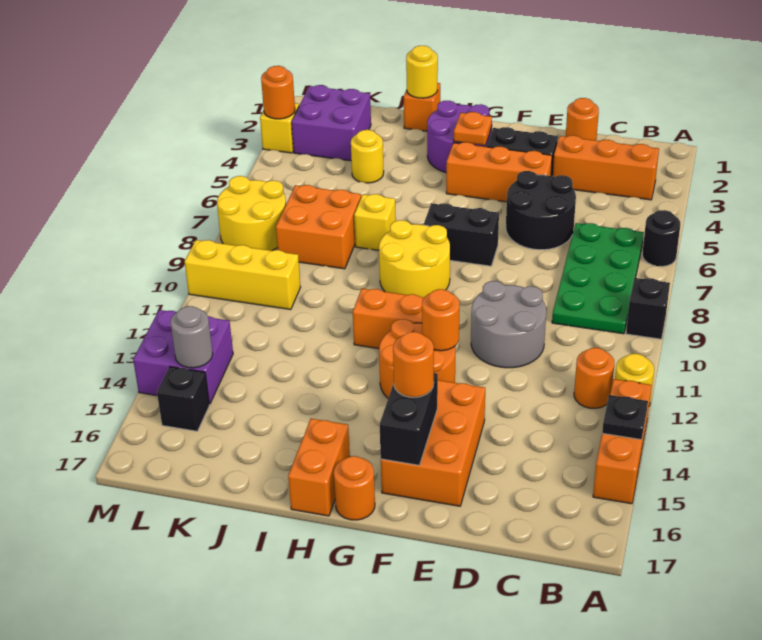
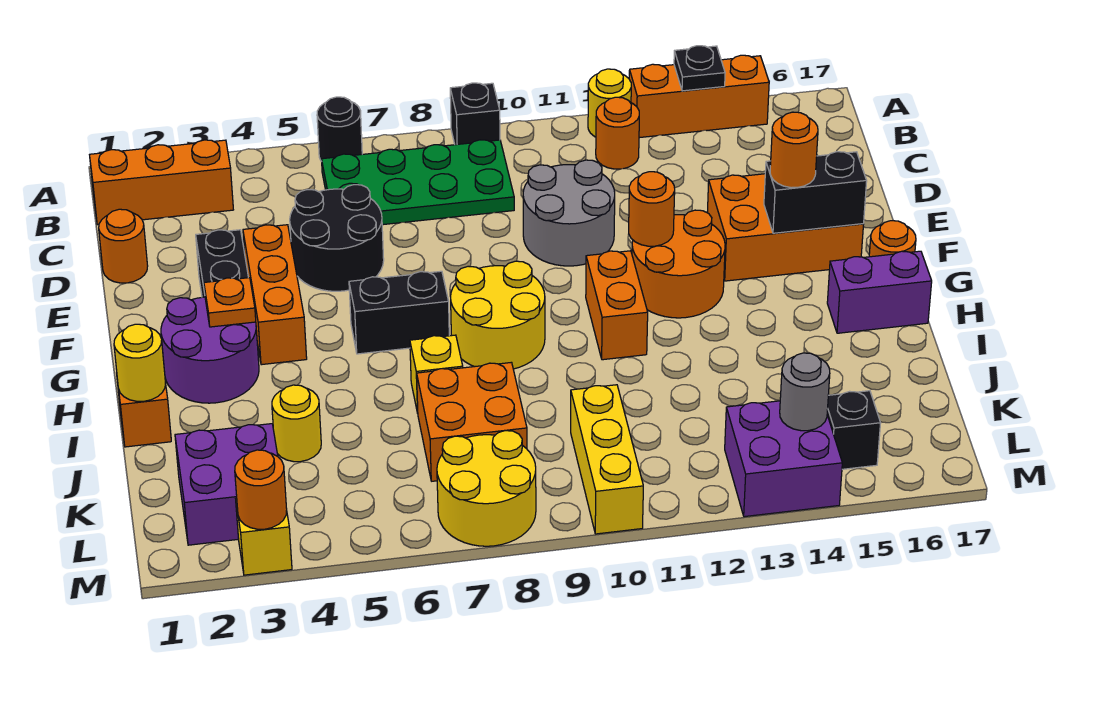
orange 1x3 brick [553,135,659,200] -> orange 1x3 brick turned to [90,140,233,225]
black 1x2 brick [424,203,499,266] -> black 1x2 brick turned to [349,271,449,354]
orange 1x2 brick [288,419,350,516] -> purple 1x2 brick [827,251,932,333]

